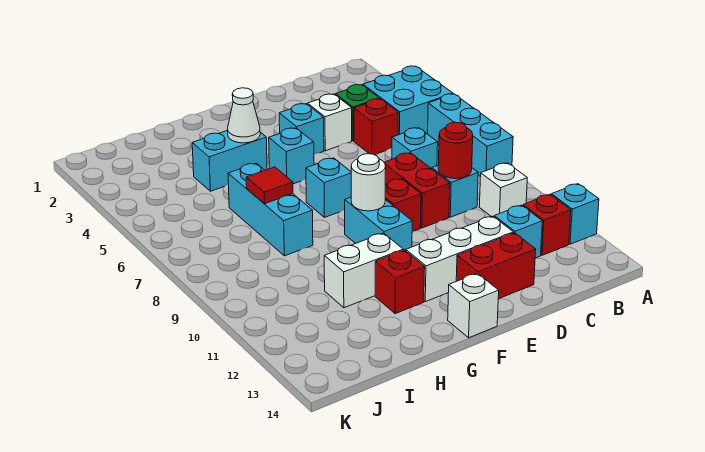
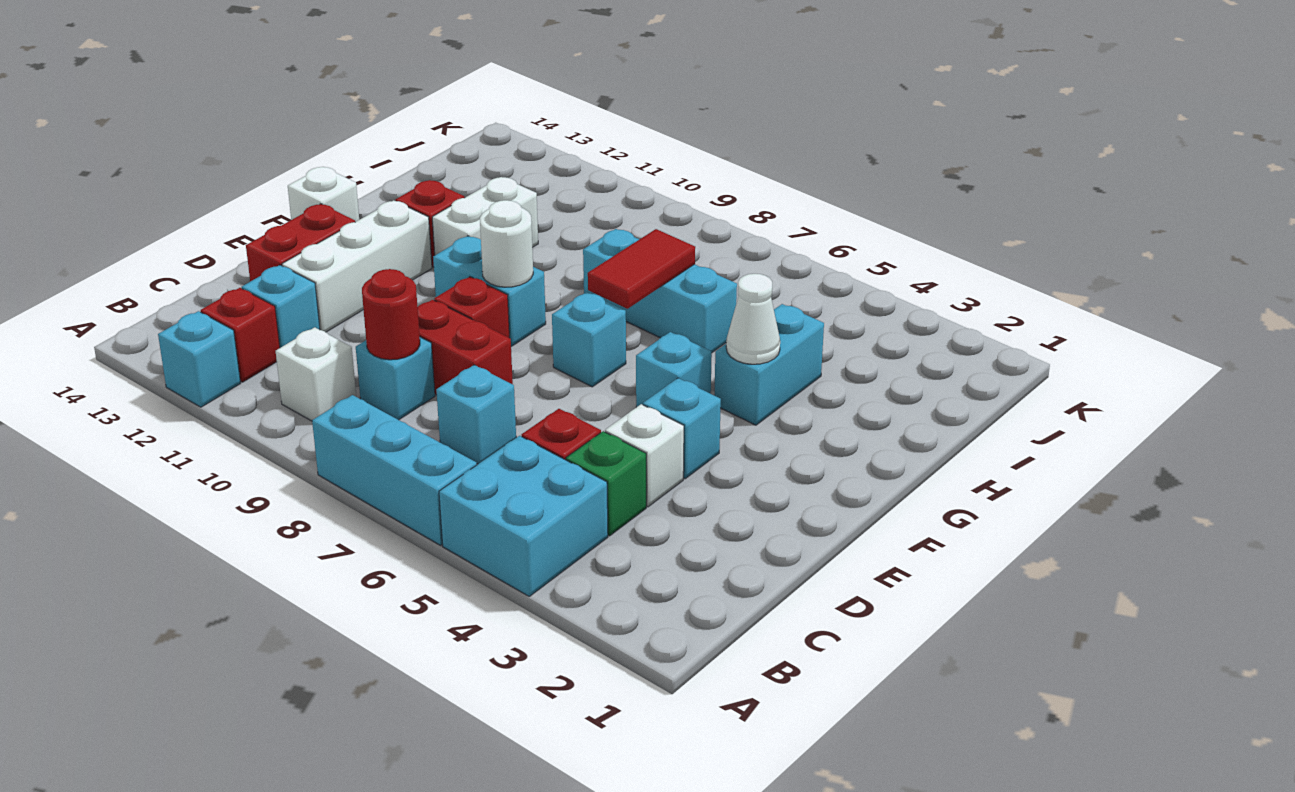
red 1x1 tile [246,167,293,204] -> red 1x2 tile [588,229,695,309]

